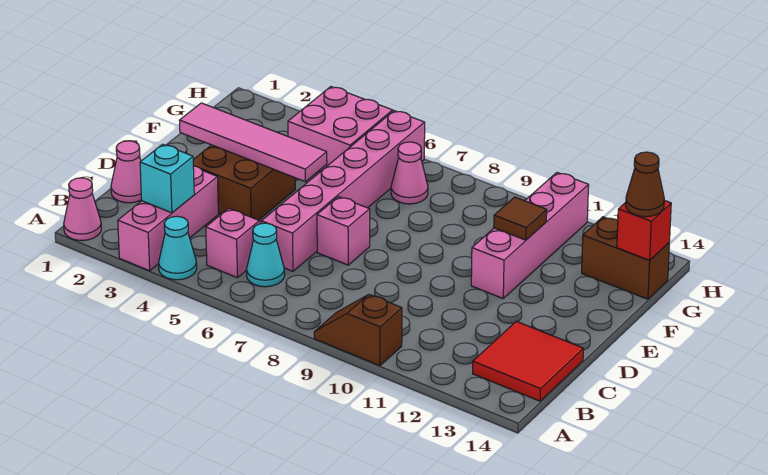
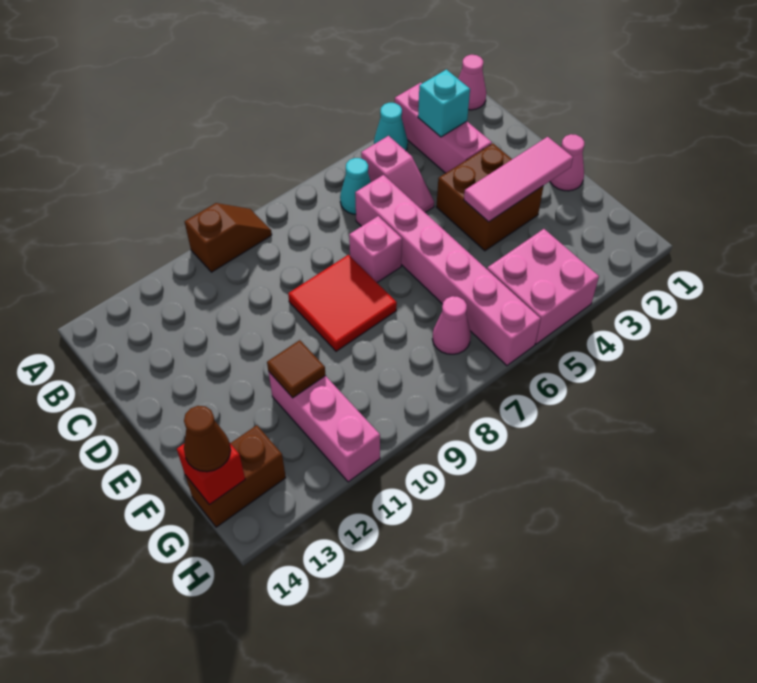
red 2x2 tile [473,321,583,401] -> red 2x2 tile moved to [288,255,397,351]
pink 1x1 cone [111,141,142,203] -> pink 1x1 cone moved to [550,134,584,191]
pink 1x4 tile [179,103,327,182] -> pink 1x3 tile [464,137,573,222]
pink 1x4 brick [471,173,589,298] -> pink 1x3 brick [268,371,380,482]

